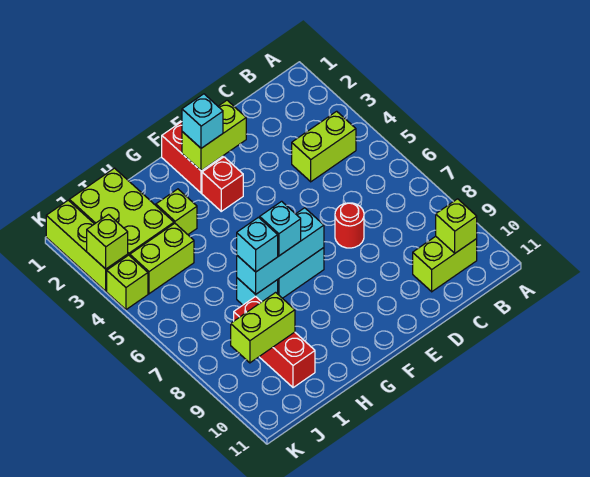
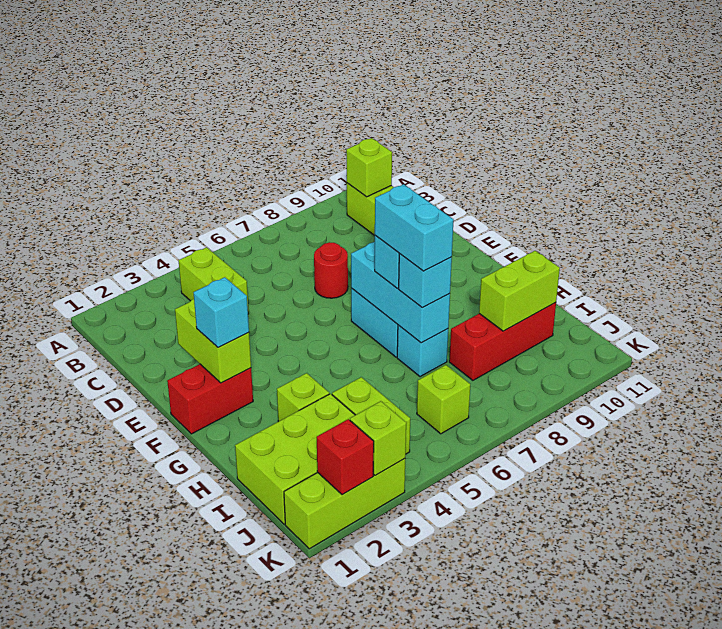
red 1x1 brick [202,157,243,211] -> red 1x1 brick moved to [317,419,374,495]
none -> cyan 1x2 brick [375,184,453,271]
lime 1x2 brick [231,292,295,363] -> lime 1x2 brick turned to [479,251,560,331]
lime 1x1 brick [107,255,148,310] -> lime 1x1 brick moved to [417,365,470,434]

